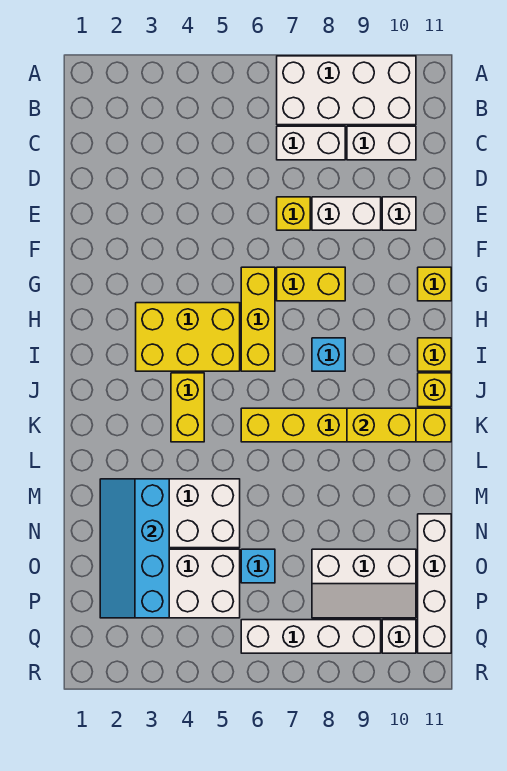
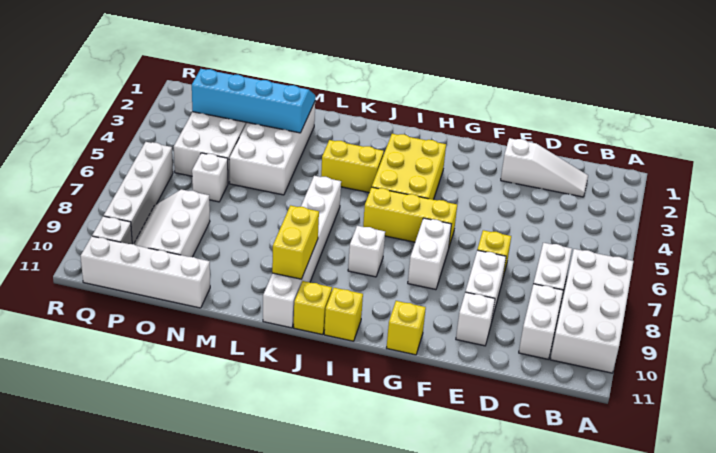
none -> white 1x3 slope [501,138,588,197]
yellow 1x2 brick [277,267,345,301] -> white 1x2 brick [408,218,451,290]
cyan 1x1 brick [312,338,345,371] -> white 1x1 brick [348,226,385,277]
yellow 1x6 brick [241,408,451,442] -> white 1x6 brick [263,176,341,328]
cyan 1x1 brick [241,549,275,583] -> white 1x1 brick [192,153,228,202]

